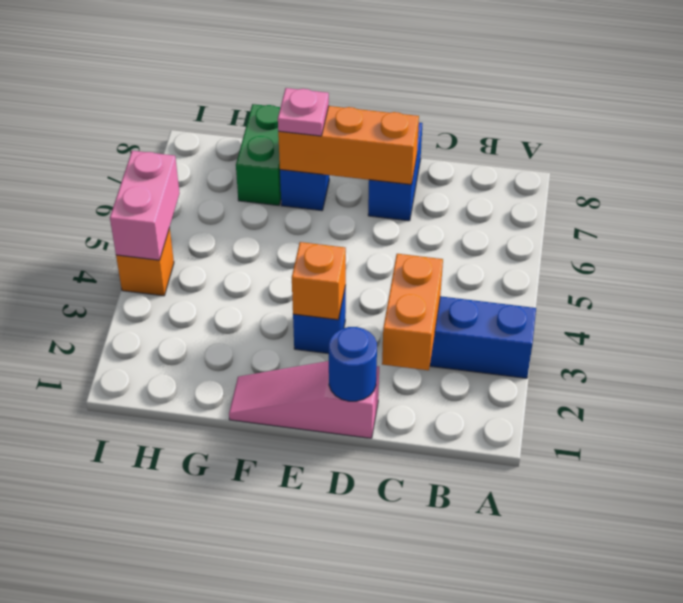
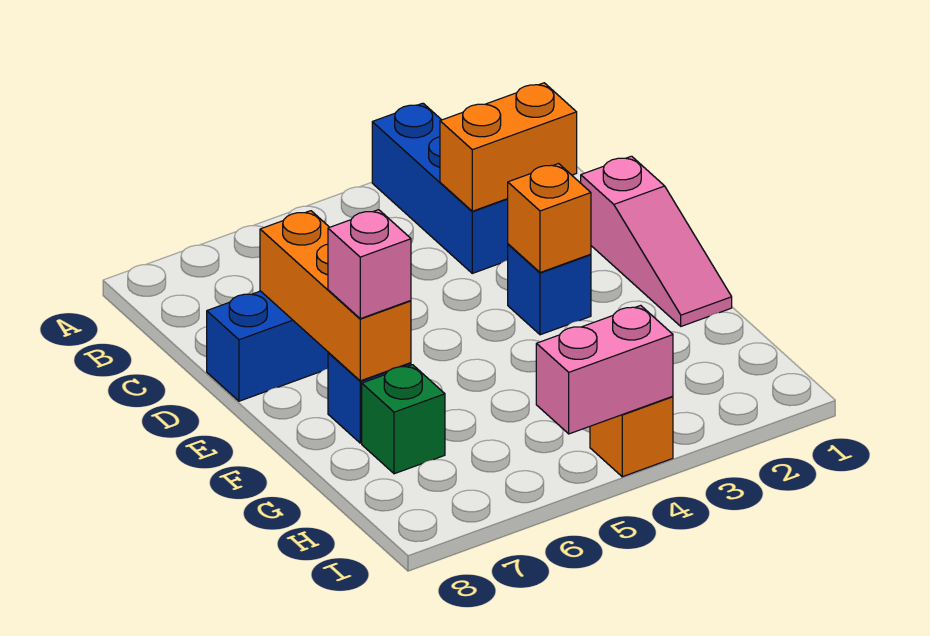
blue 1x1 round brick [329,327,377,401] -> none
pink 1x1 plate [278,88,329,136] -> pink 1x1 brick [328,210,411,319]
green 1x2 brick [236,104,281,205] -> green 1x1 brick [362,365,445,474]

